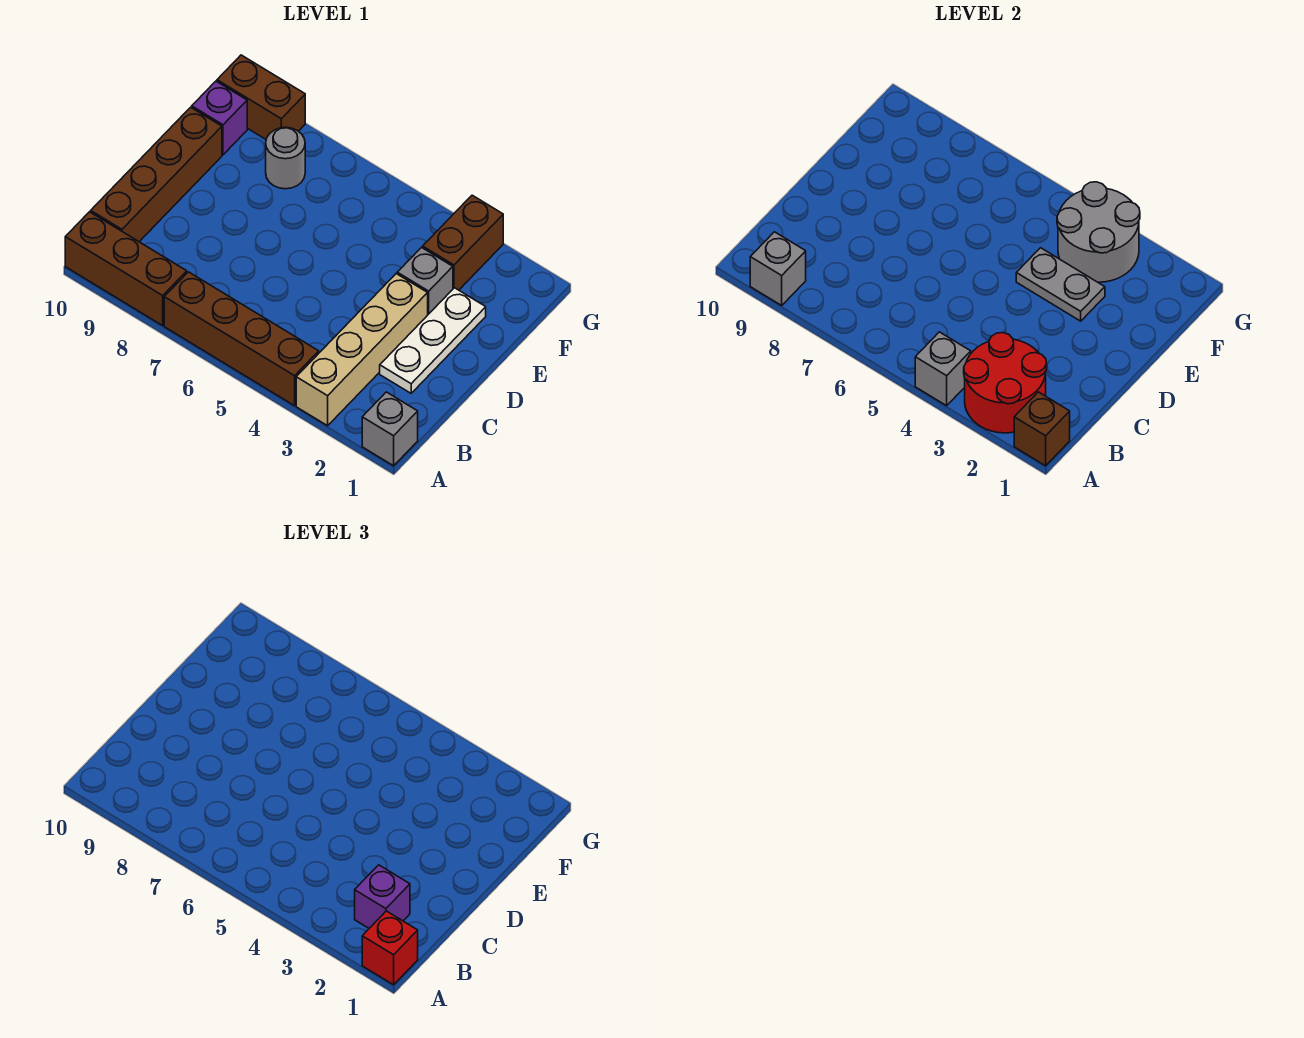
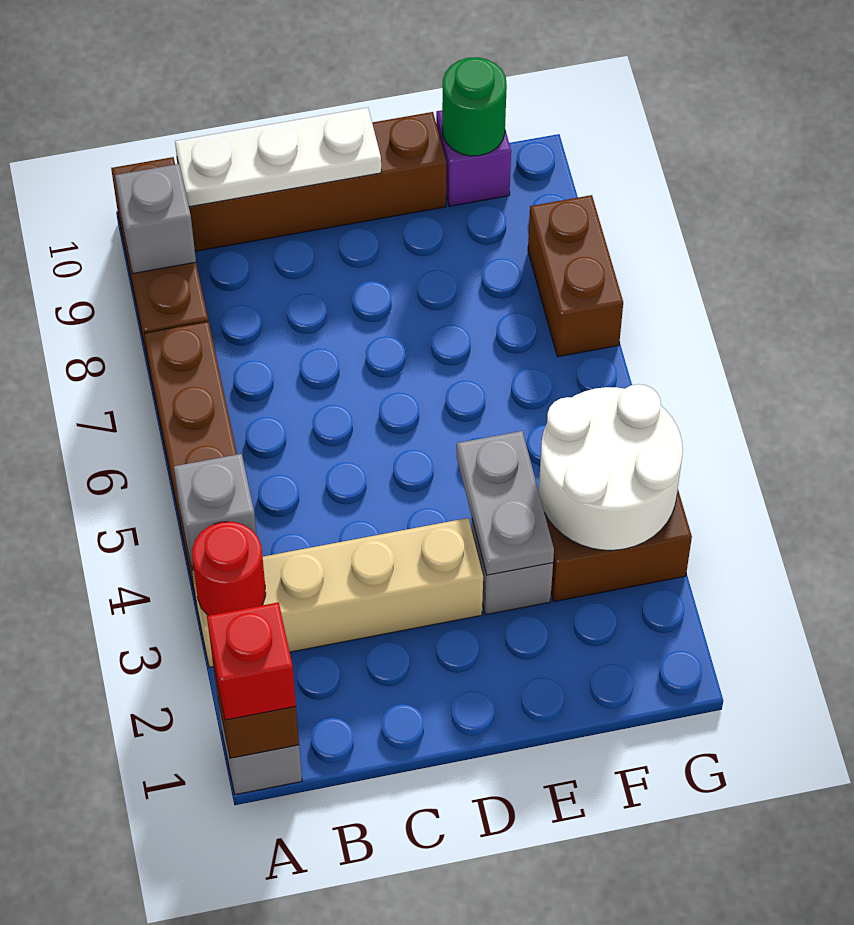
red 2x2 round brick [964,333,1047,433] -> red 1x1 round brick [192,522,266,616]
purple 1x1 brick [355,865,410,928] -> none
white 1x3 plate [380,288,486,393] -> white 1x3 plate moved to [175,107,381,207]
grey 2x2 round brick [1057,182,1140,282] -> white 2x2 round brick [539,384,683,550]
grey 1x1 round brick [266,127,305,189] -> none
none -> green 1x1 round brick [442,57,507,156]
brown 1x2 brick [217,55,305,139] -> brown 1x2 brick moved to [528,195,623,357]

